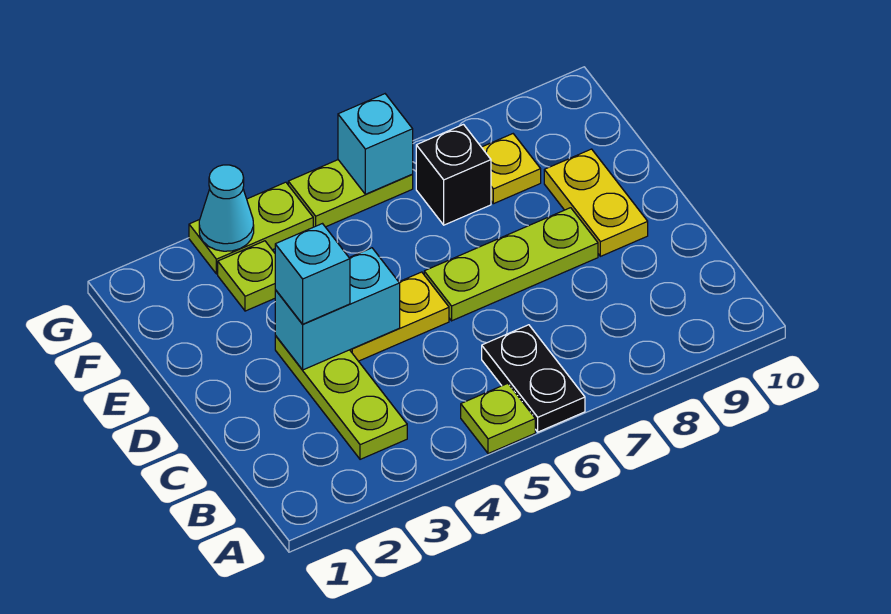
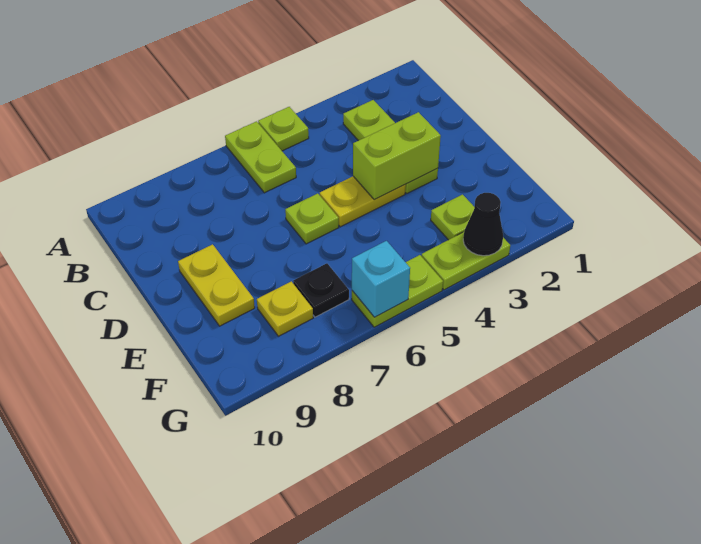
black 1x2 plate [482,325,585,432] -> lime 1x2 plate [225,121,296,193]
cyan 1x2 brick [275,248,400,370] -> lime 1x2 brick [353,112,441,200]
cyan 1x1 brick [275,224,350,324] -> none
lime 1x3 plate [424,208,598,321] -> lime 1x1 plate [285,193,339,244]
black 1x1 brick [416,125,491,225] -> black 1x1 plate [293,263,349,317]
cyan 1x1 cone [199,165,254,251] -> black 1x1 cone [463,193,503,256]

